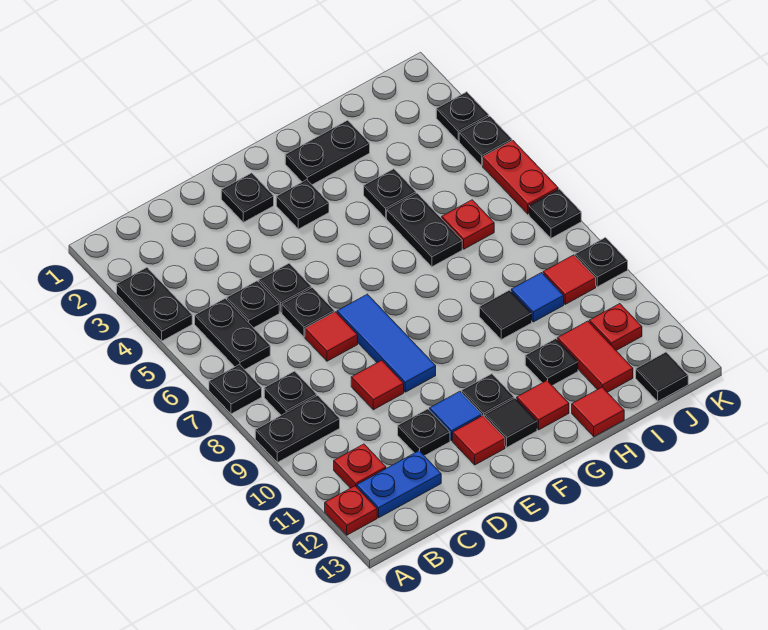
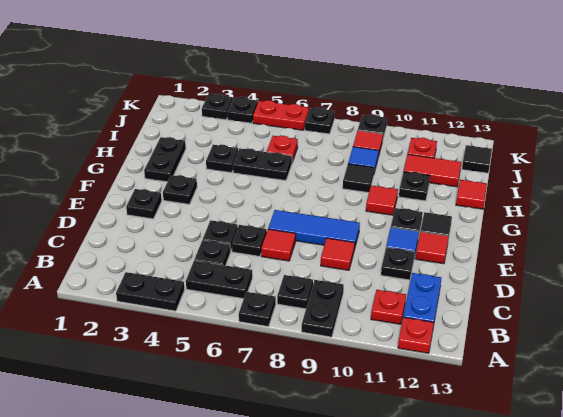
red 1x1 tile [517,381,569,430] -> red 1x1 tile moved to [366,185,398,215]

